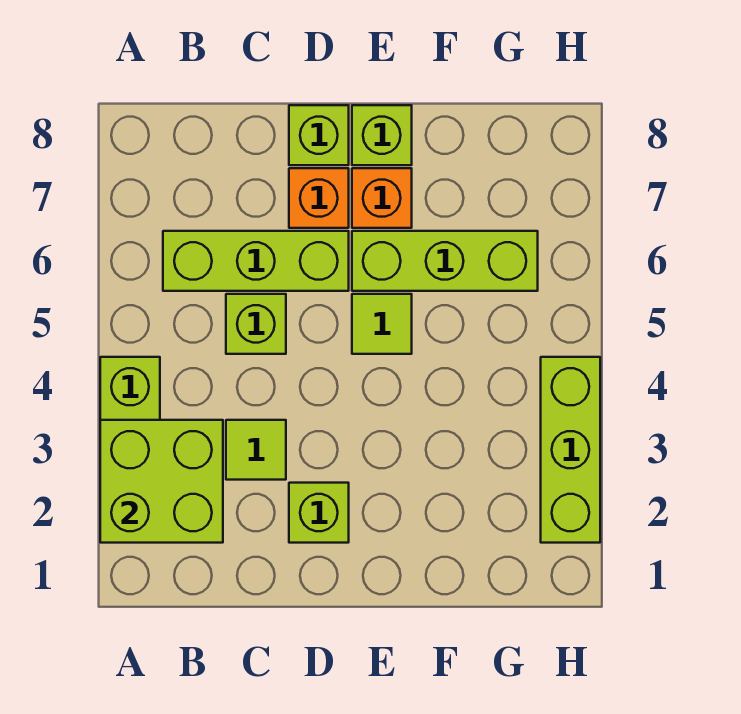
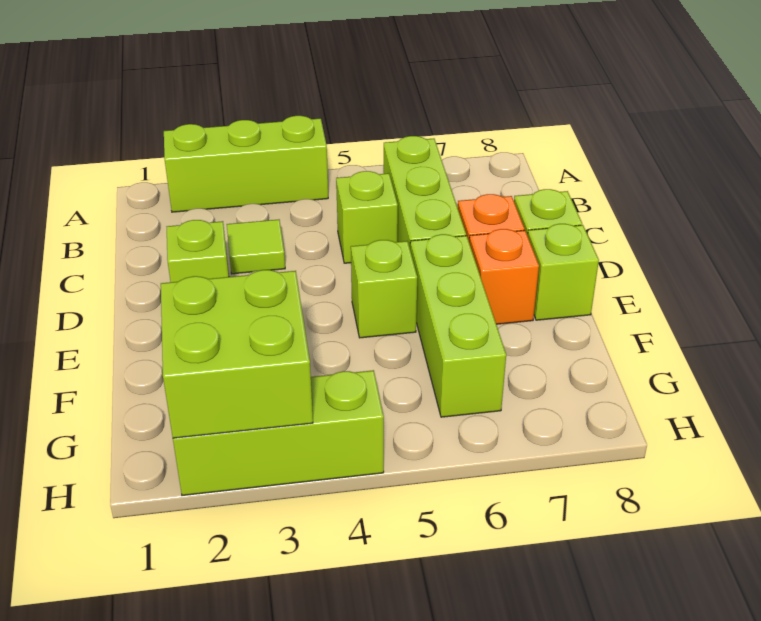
lime 2x2 brick [100,420,223,543] -> lime 2x2 brick moved to [161,270,313,438]
lime 1x1 tile [352,294,412,354] -> lime 1x1 brick [351,240,417,338]

